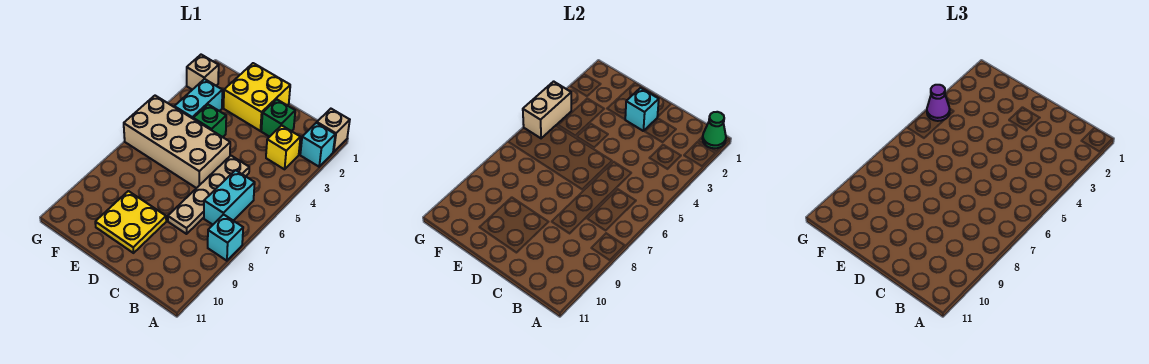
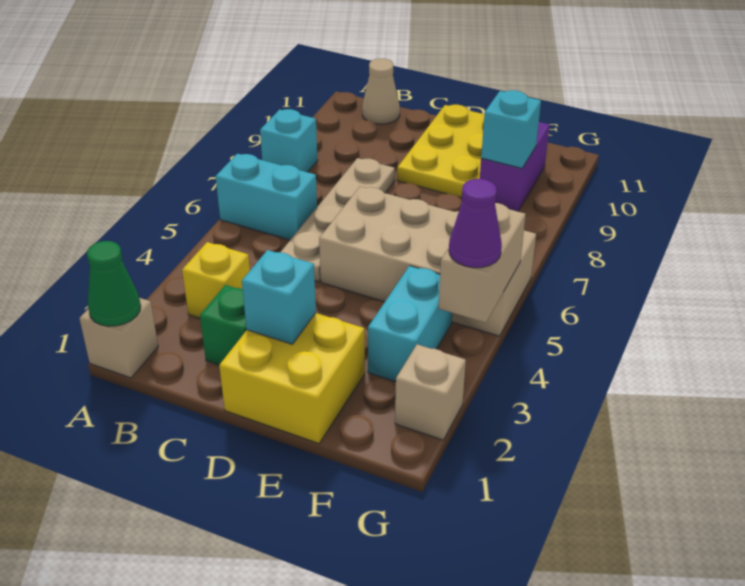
cyan 1x1 brick [300,123,335,167] -> cyan 1x1 brick moved to [481,90,541,168]
cyan 1x2 brick [204,170,255,225] -> cyan 1x2 brick turned to [216,154,317,240]
none -> tan 1x1 cone [362,59,400,124]
yellow 2x2 plate [95,191,166,253] -> yellow 2x3 plate [397,105,484,198]
green 1x1 brick [193,105,226,137] -> none
none -> purple 1x2 brick [480,122,550,211]

